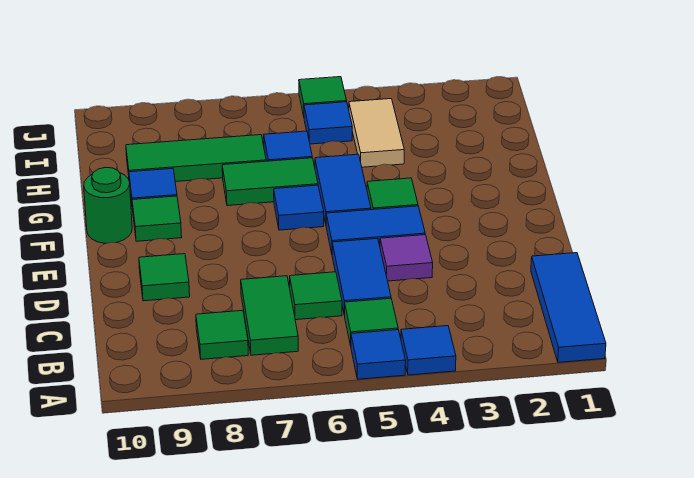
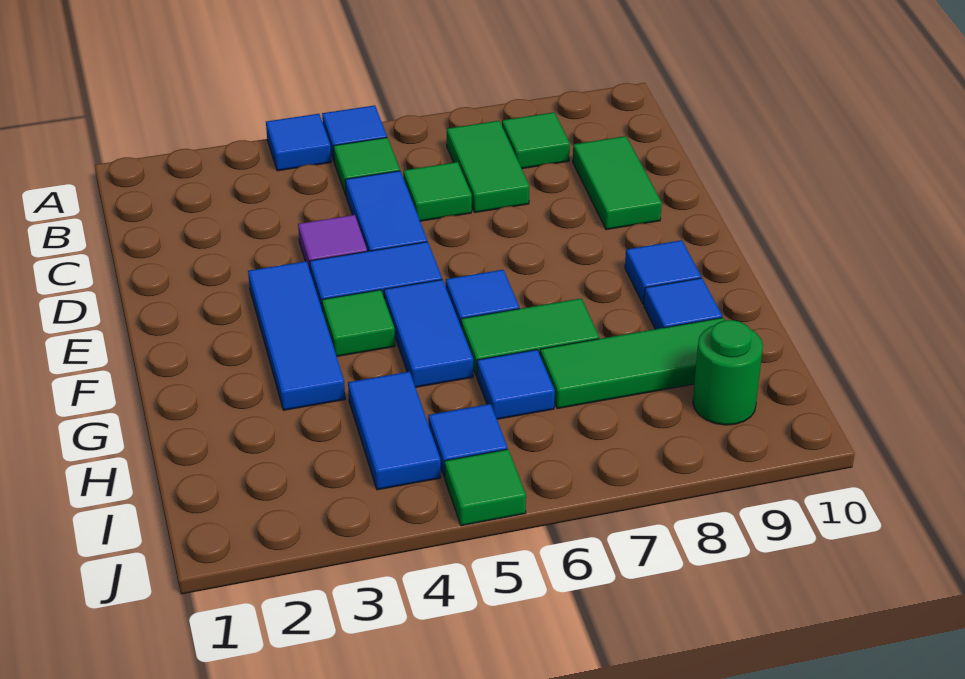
blue 1x3 tile [531,253,606,362] -> blue 1x3 tile moved to [248,261,345,410]
green 1x1 tile [139,254,190,301] -> green 1x2 tile [573,136,662,230]
green 1x1 tile [132,196,182,241] -> blue 1x1 tile [625,240,701,304]
green 1x1 round brick [84,167,132,243] -> green 1x1 round brick moved to [693,320,763,425]
tan 1x2 tile [349,99,404,167] -> blue 1x2 tile [348,372,441,490]

